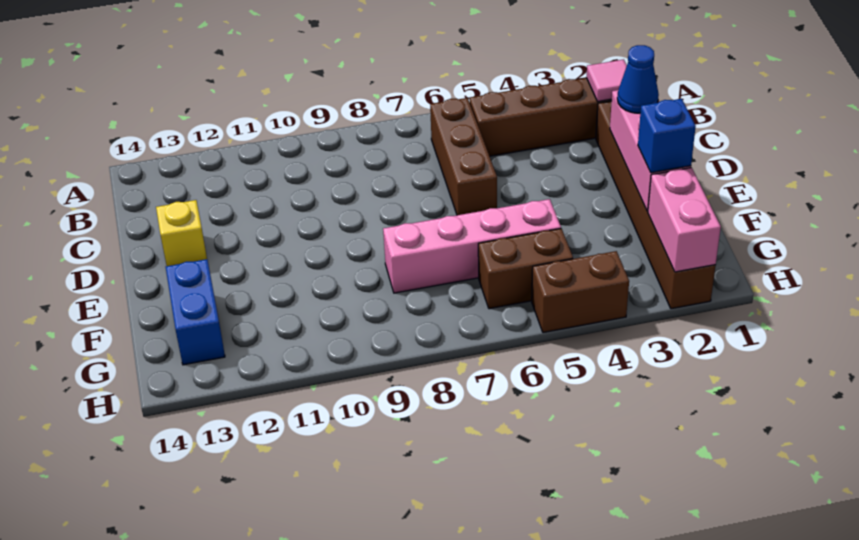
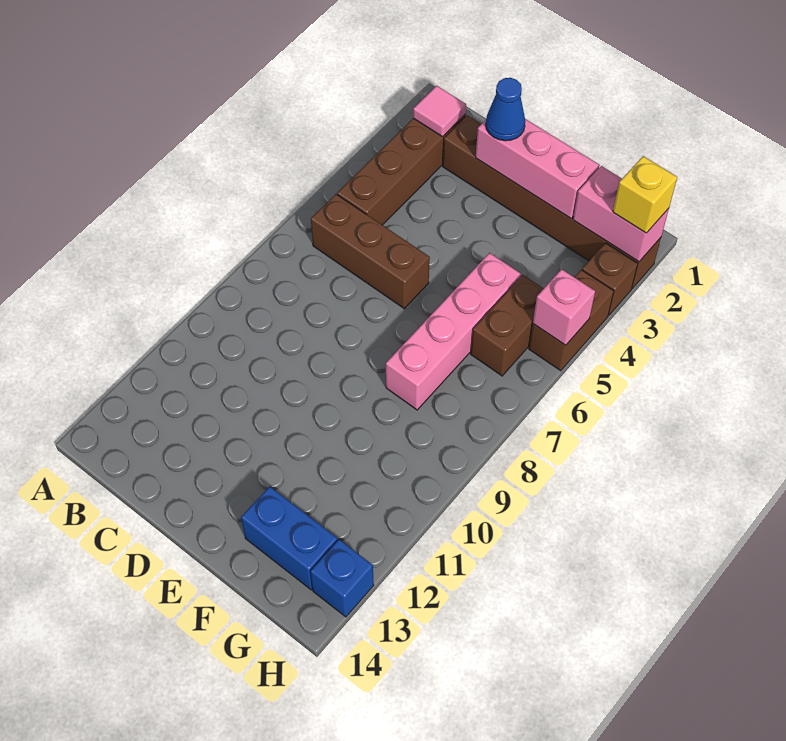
yellow 1x1 brick [156,200,207,266] -> yellow 1x1 brick moved to [613,156,677,233]
blue 1x1 brick [638,99,696,173] -> blue 1x1 brick moved to [310,540,374,617]
none -> brown 1x1 brick [582,243,638,315]
none -> pink 1x1 brick [533,269,595,345]

